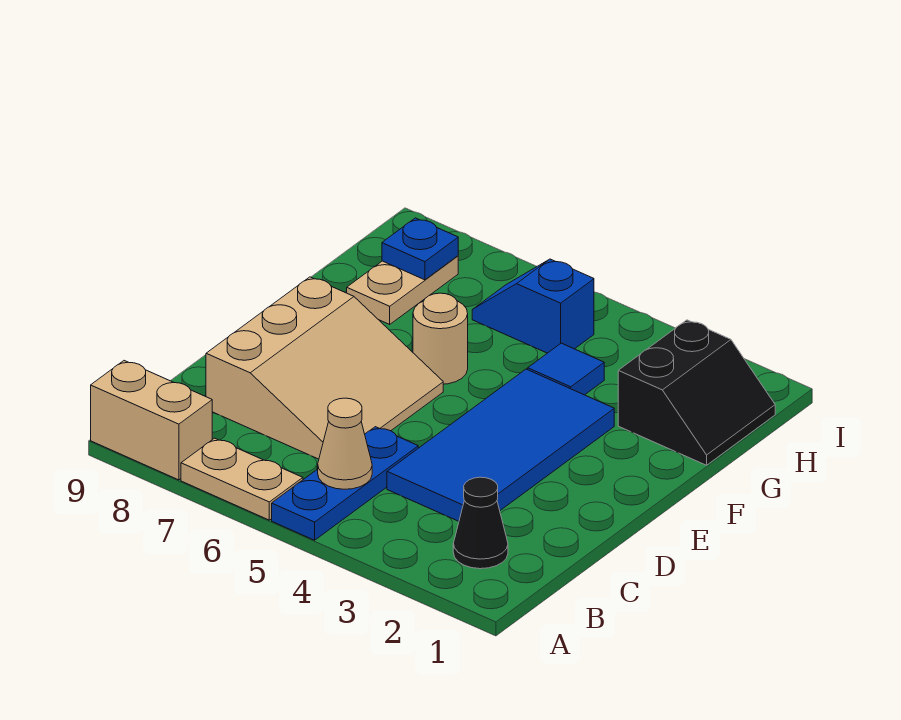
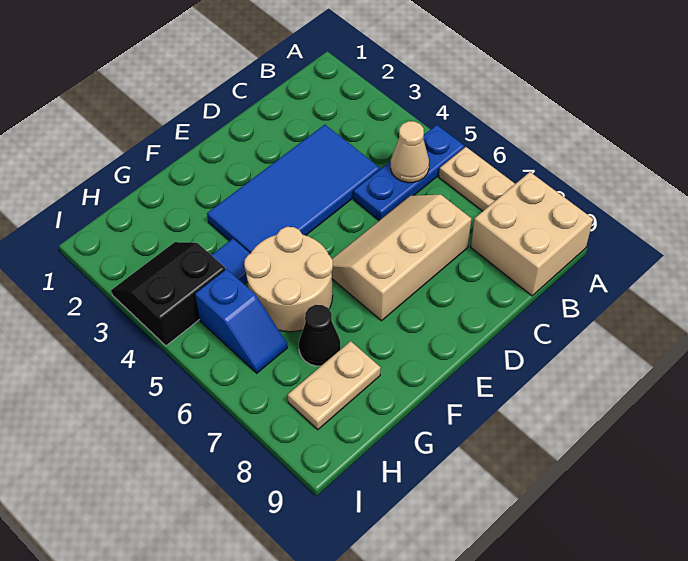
tan 1x2 brick [91,361,212,480] -> tan 2x2 brick [471,172,593,296]
black 1x1 cone [453,477,508,569] -> black 1x1 cone moved to [299,305,340,366]
tan 3x3 slope [206,277,443,459] -> tan 2x3 slope [332,195,471,321]
tan 1x1 round brick [413,293,468,384] -> tan 2x2 round brick [244,227,333,332]
black 2x2 slope [618,320,775,465] -> black 2x2 slope moved to [111,242,226,346]
blue 1x1 plate [382,218,458,280] -> none

